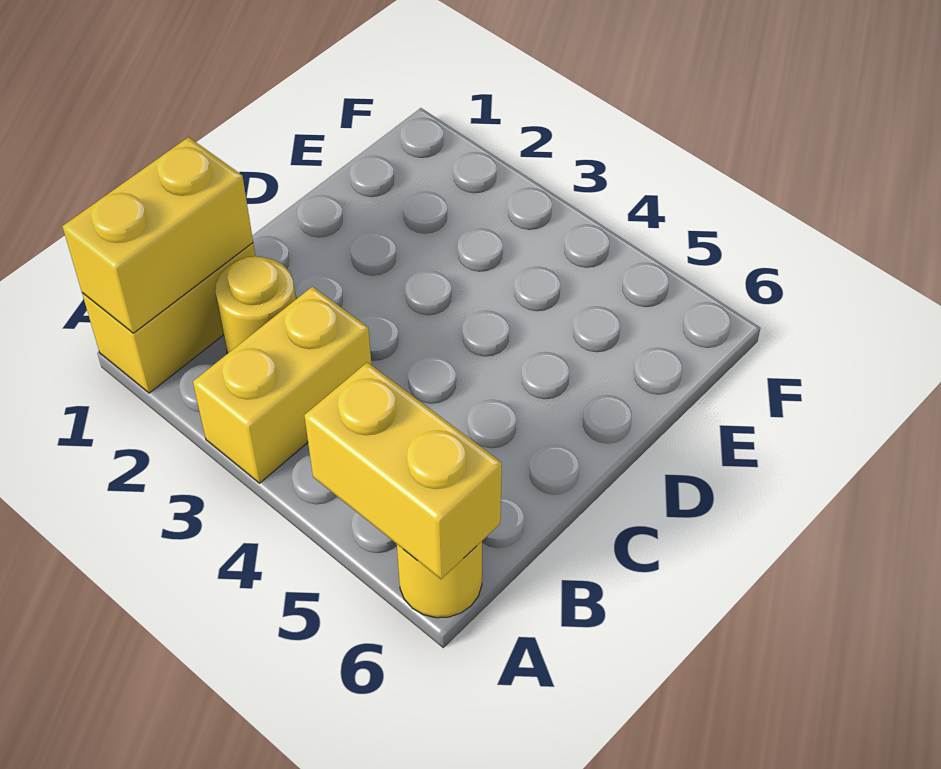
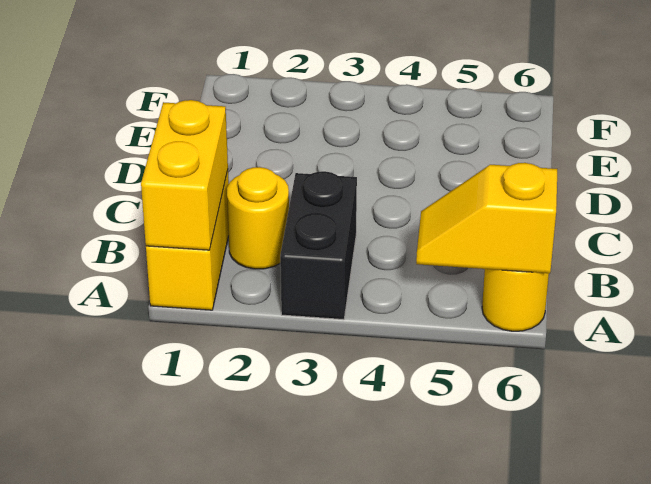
yellow 1x2 brick [193,287,371,483] -> black 1x2 brick [280,171,357,320]
yellow 1x2 brick [304,362,502,579] -> yellow 1x2 slope [416,163,557,273]

